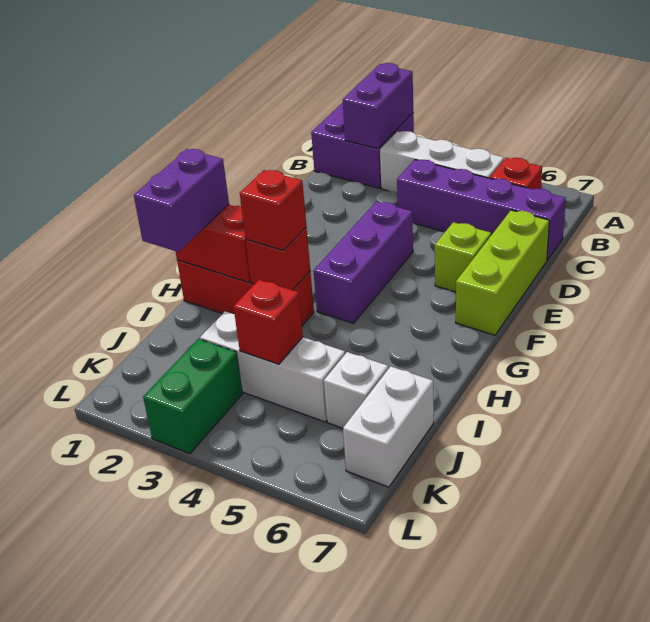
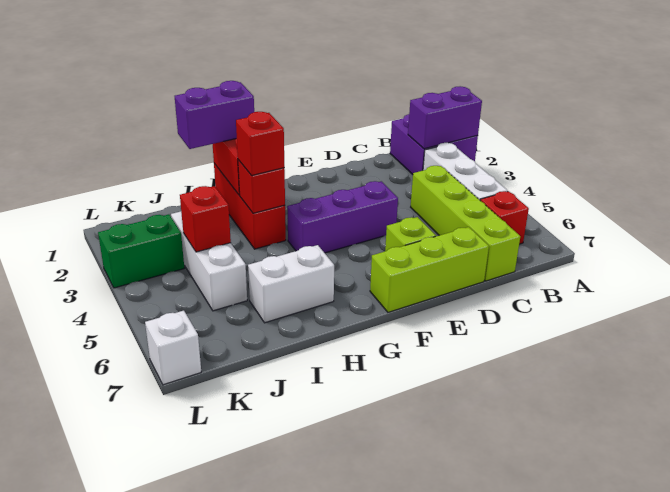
purple 1x4 brick [397,160,566,260] -> lime 1x4 brick [411,166,520,281]
white 1x1 brick [324,352,389,428] -> white 1x1 brick moved to [145,311,201,385]
white 1x2 brick [343,366,434,487] -> white 1x2 brick moved to [248,245,334,323]

